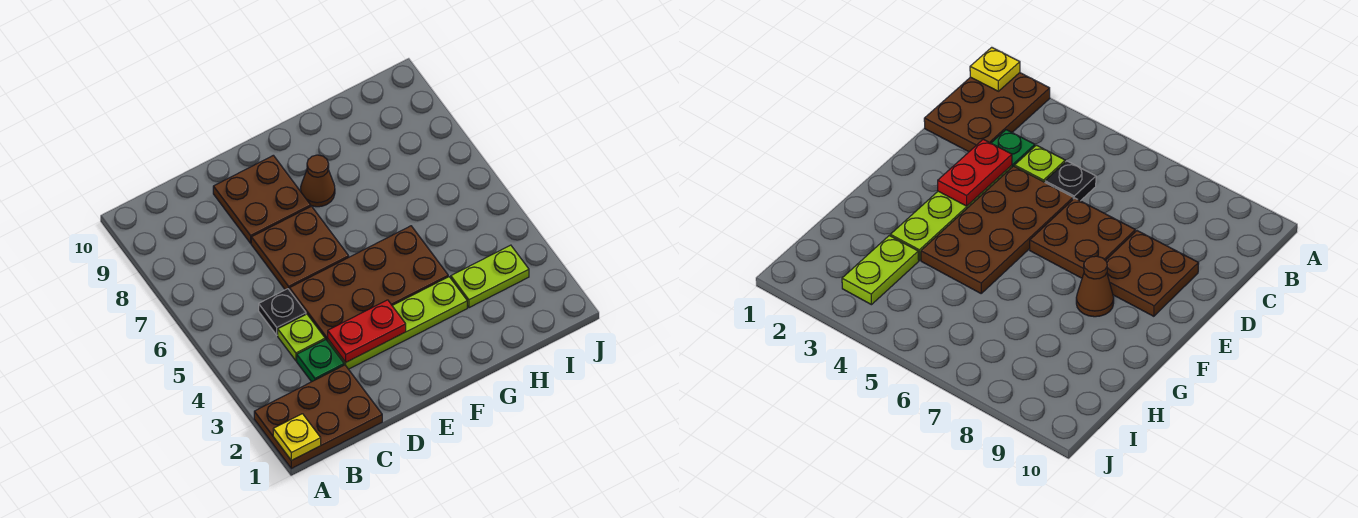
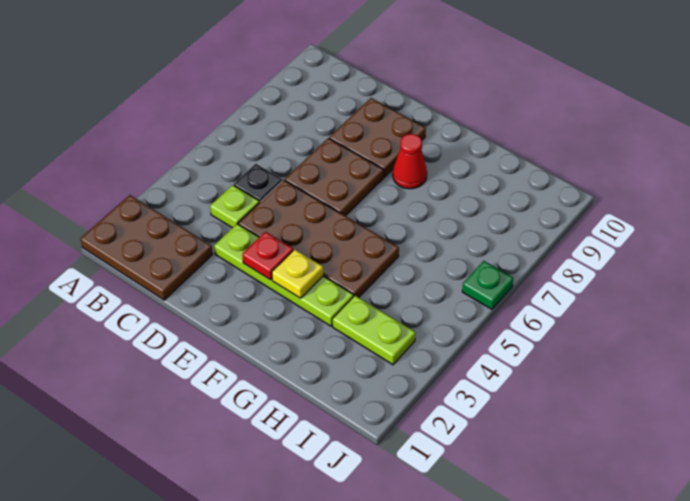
yellow 1x1 plate [273,414,321,461] -> yellow 1x1 plate moved to [272,249,323,298]
green 1x1 plate [297,339,344,382] -> green 1x1 plate moved to [462,261,513,309]
red 1x2 plate [328,300,406,362] -> red 1x1 plate [242,232,293,280]
brown 1x1 cone [301,155,335,207] -> red 1x1 cone [393,134,427,189]

